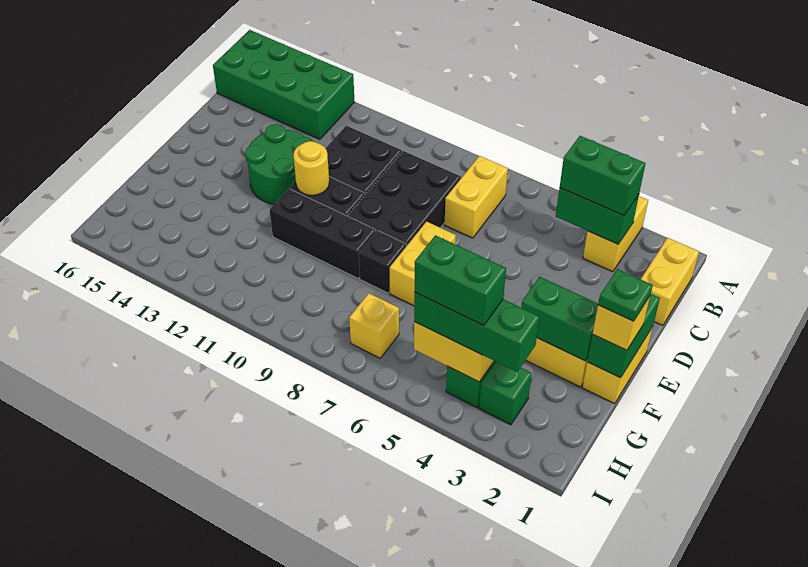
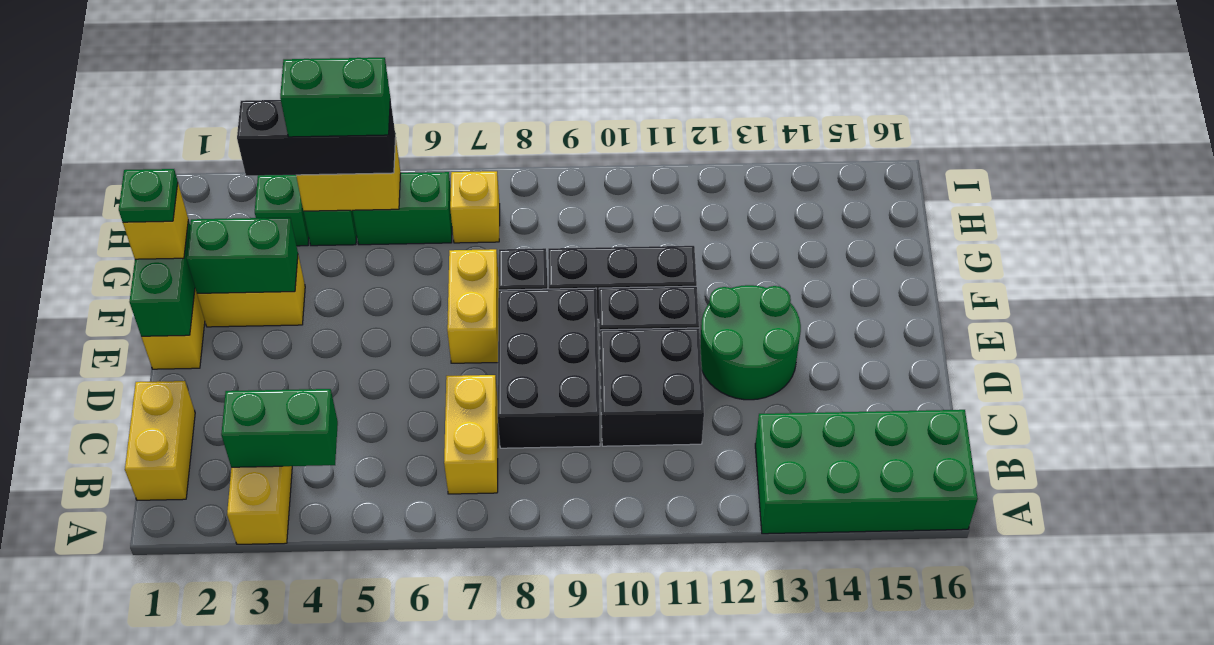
green 1x2 brick [560,136,645,215] -> green 1x2 brick moved to [353,172,452,245]
yellow 1x1 round brick [293,141,329,195] -> none
green 1x3 brick [414,292,539,372] -> black 1x3 brick [237,99,396,176]

